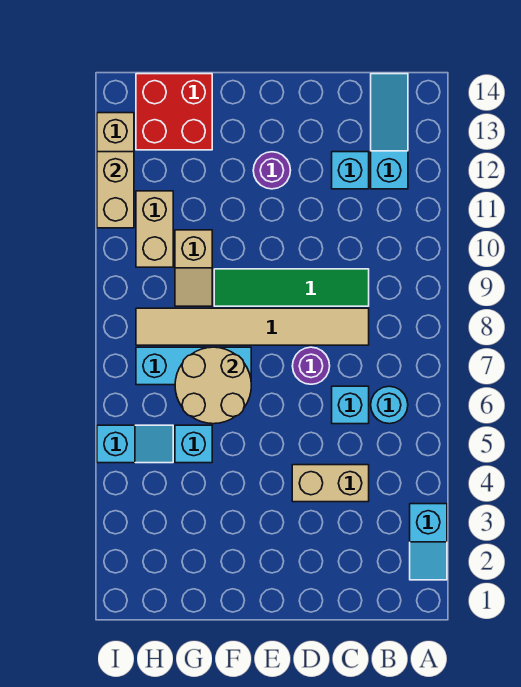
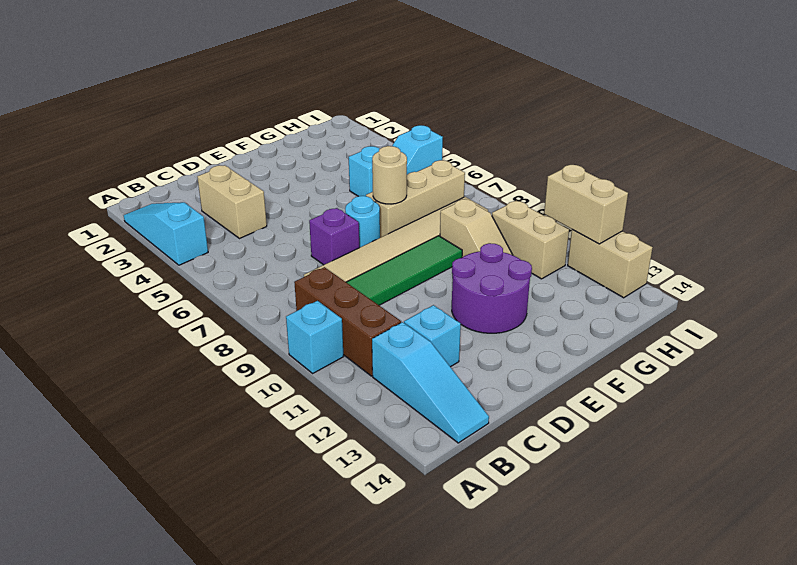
cyan 1x2 slope [410,504,447,580] -> cyan 1x3 slope [124,202,208,265]
cyan 1x1 round brick [371,386,408,424] -> cyan 1x1 round brick moved to [345,196,380,248]
none -> brown 1x3 brick [294,267,401,376]
tan 1x2 brick [292,465,369,502] -> tan 1x2 brick turned to [197,165,267,239]
cyan 1x1 brick [332,386,369,424] -> cyan 1x1 brick moved to [286,301,344,373]
purple 1x1 round brick [293,347,330,384] -> purple 1x1 brick [309,208,359,265]
purple 1x1 round brick [253,152,291,189] -> purple 2x2 round brick [452,243,532,333]
tan 2x2 round brick [175,347,251,424] -> tan 1x1 round brick [372,146,407,204]
cyan 1x3 brick [136,347,251,385] -> tan 1x3 brick [366,160,465,238]
tan 1x2 slope [175,230,212,306] -> tan 1x2 slope turned to [440,199,512,257]
red 2x2 brick [136,74,212,150] -> none

